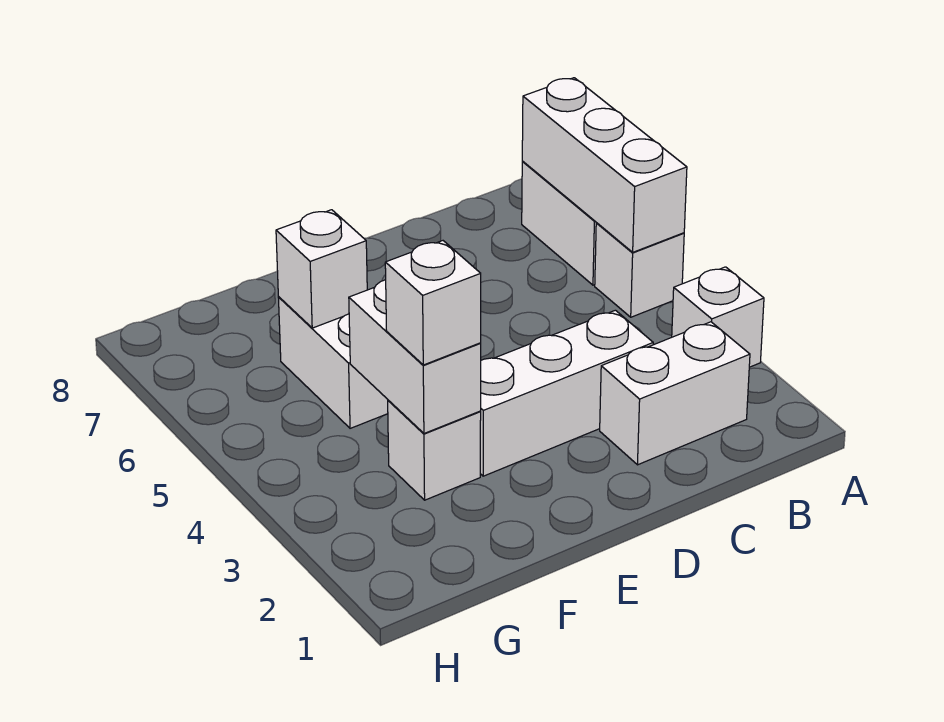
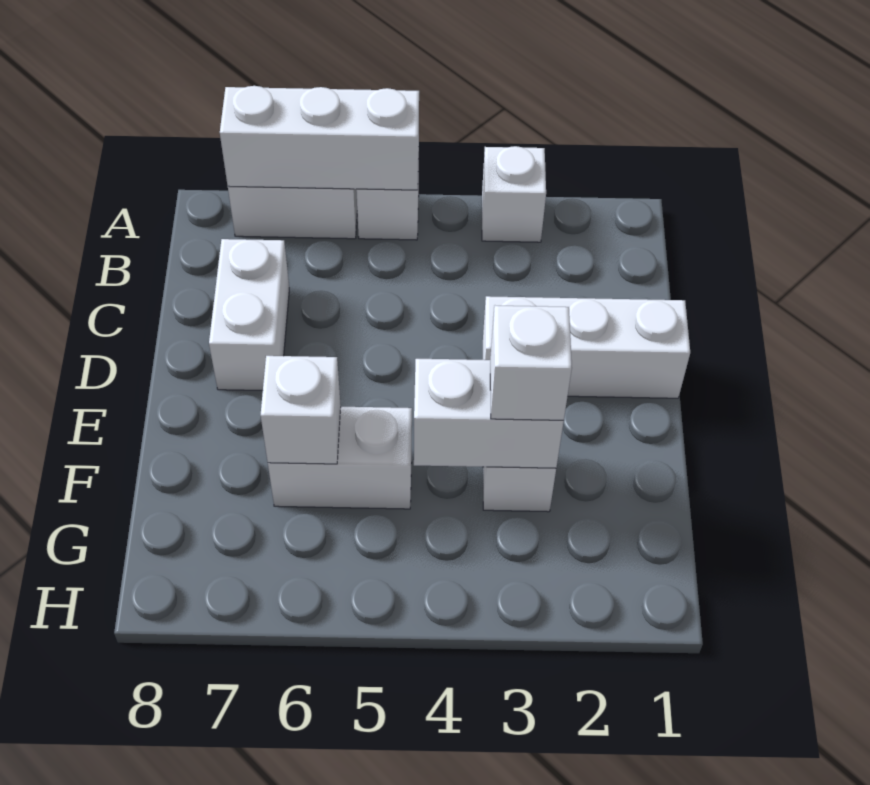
white 1x2 brick [600,322,750,465] -> white 1x2 brick moved to [209,239,289,391]
white 1x3 brick [480,310,653,476] -> white 1x3 brick turned to [483,296,690,398]

